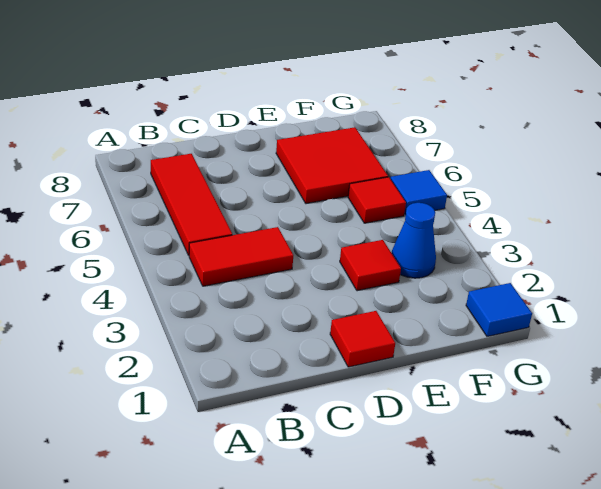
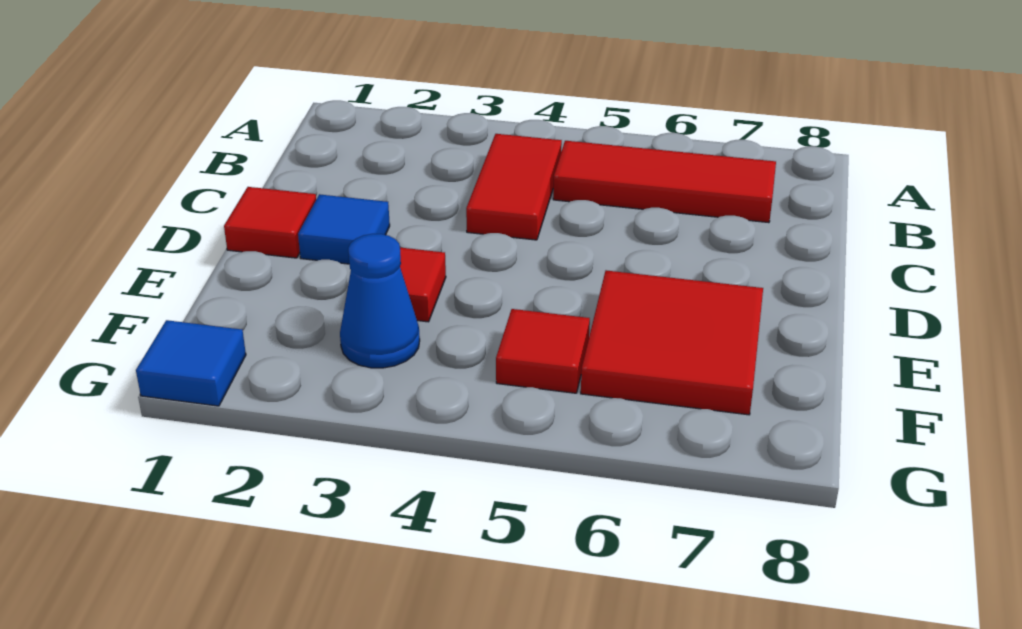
blue 1x1 tile [391,170,447,215] -> blue 1x1 tile moved to [298,194,390,264]

